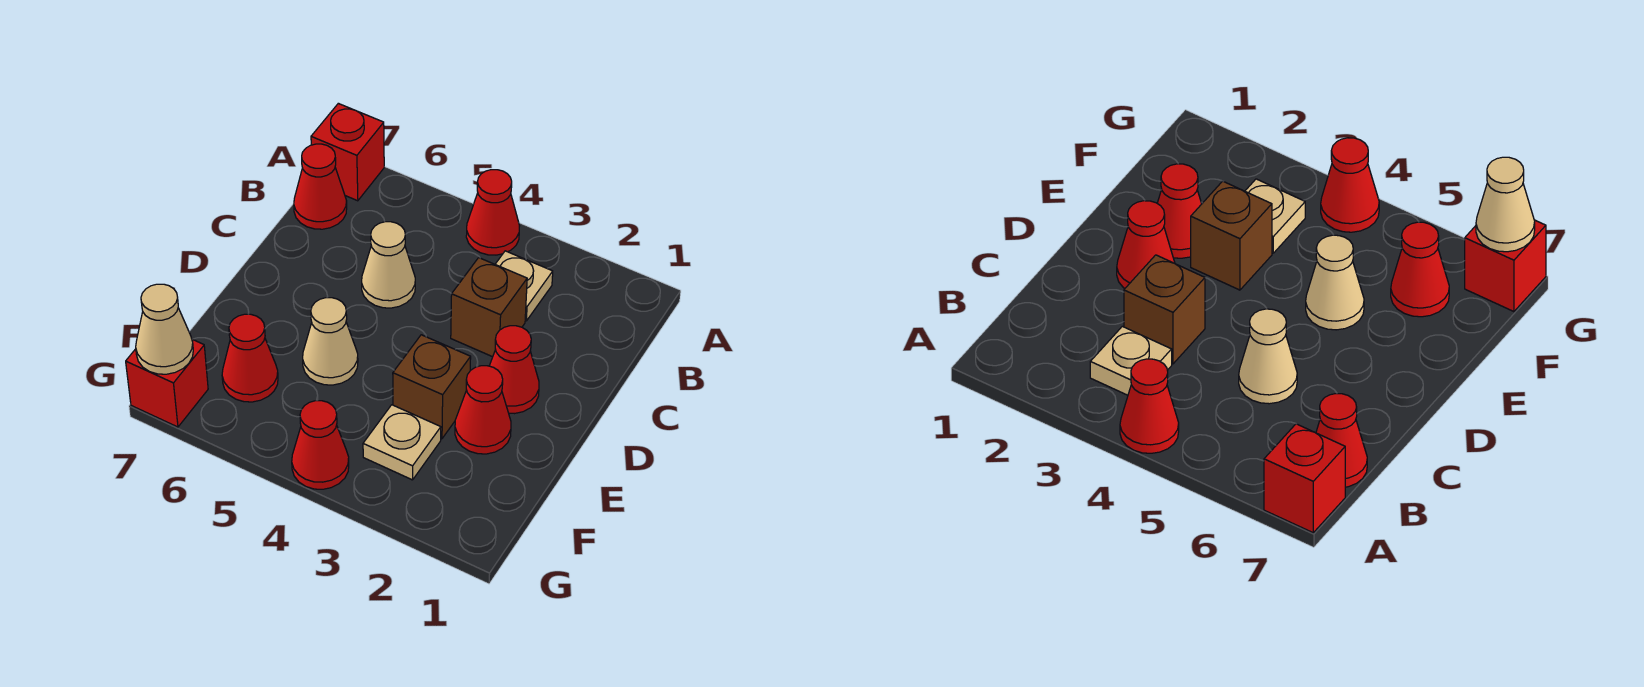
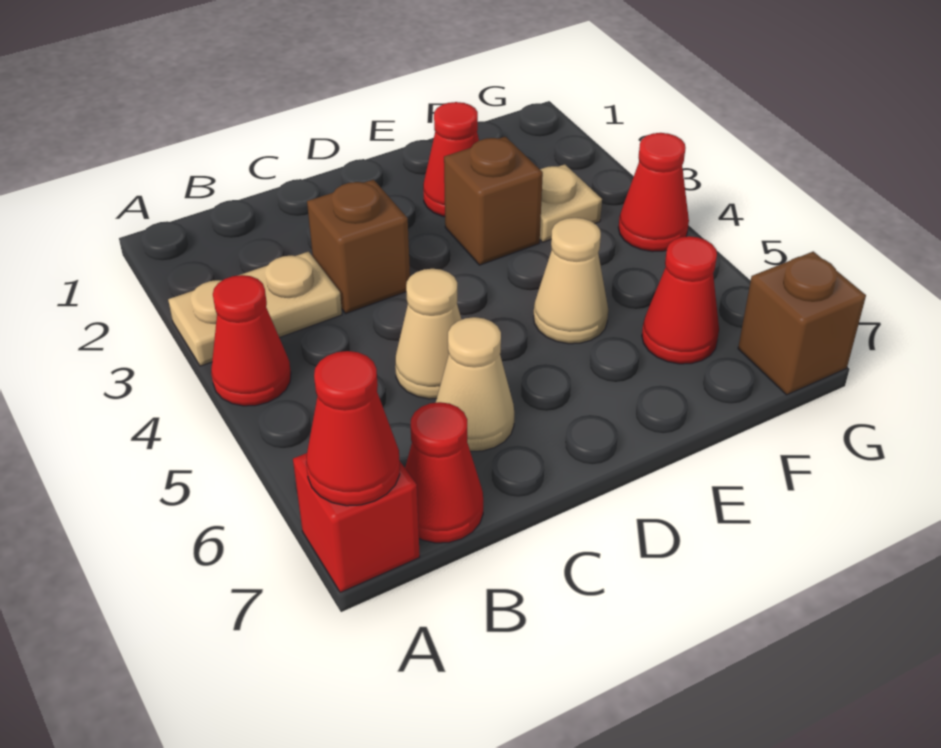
tan 1x1 plate [495,251,553,321] -> tan 1x2 plate [168,252,342,366]
red 1x1 cone [489,326,539,414] -> red 1x1 cone moved to [306,351,400,506]
red 1x1 brick [126,339,208,427] -> brown 1x1 brick [738,251,866,395]
tan 1x1 cone [136,284,193,374] -> tan 1x1 cone moved to [436,317,514,451]

